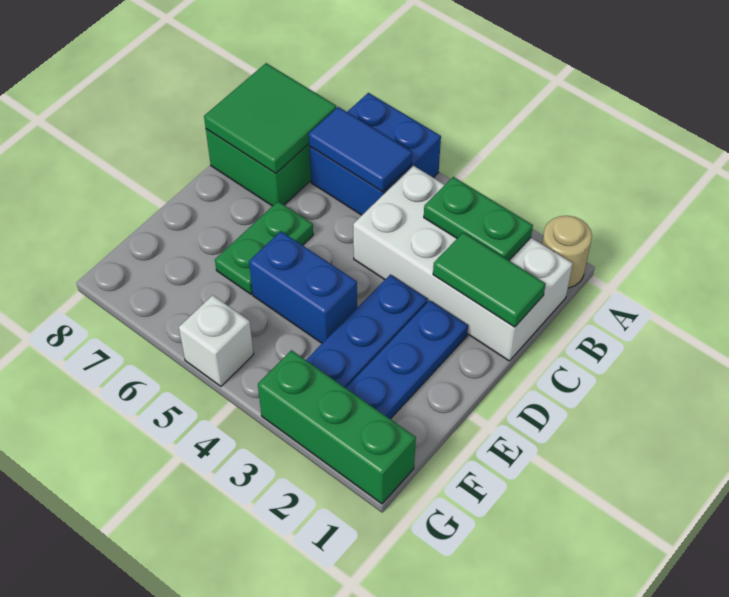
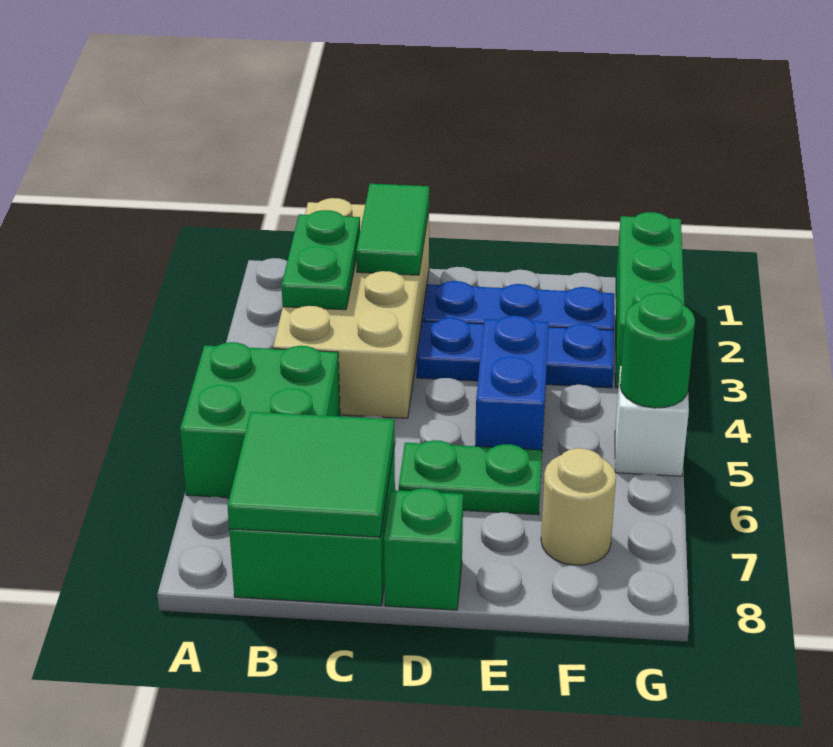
tan 1x1 round brick [542,216,592,288] -> tan 1x1 round brick moved to [541,448,616,565]
blue 2x2 brick [309,93,441,215] -> green 2x2 brick [180,342,340,498]
white 2x4 brick [353,166,573,361] -> tan 2x4 brick [273,198,429,418]
blue 1x2 tile [309,107,412,192] -> none
none -> green 1x1 brick [384,488,463,610]
none -> green 1x1 round brick [620,293,695,408]

